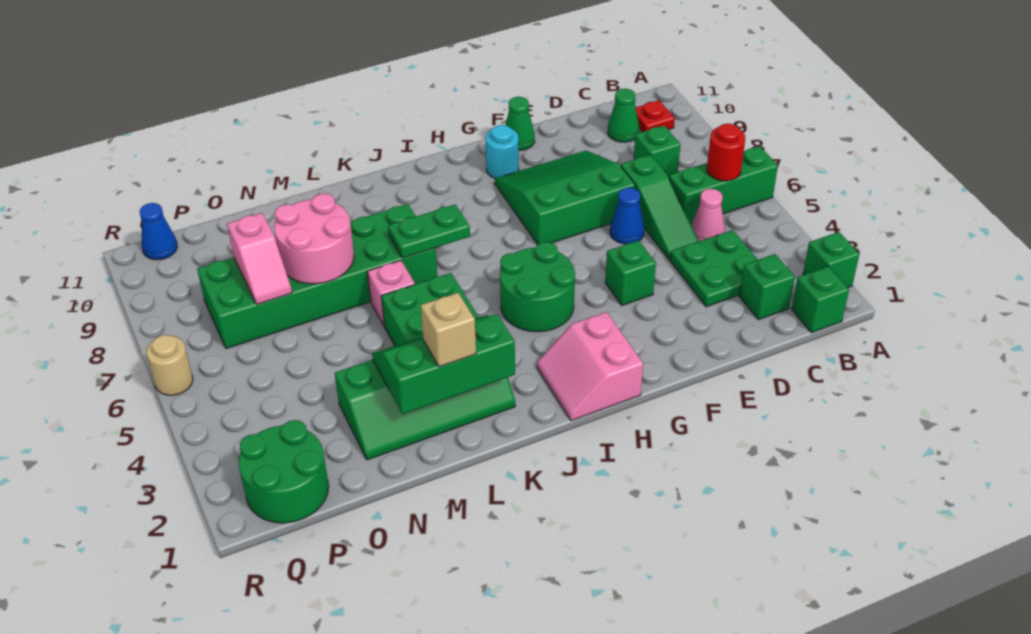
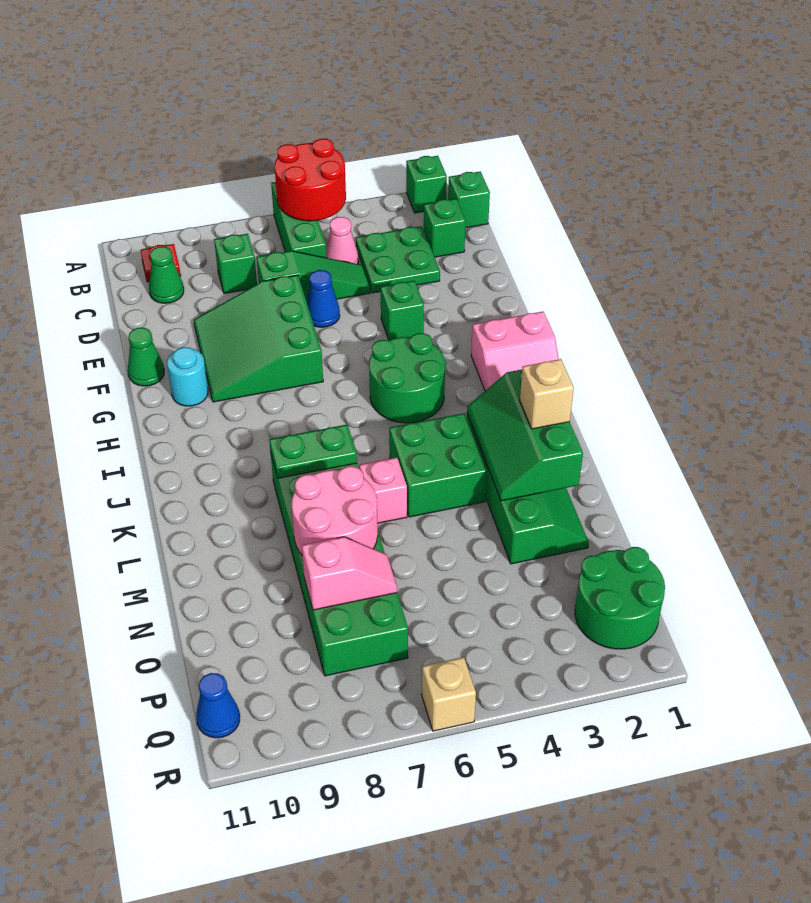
red 1x1 round brick [707,124,745,181] -> red 2x2 round brick [275,139,346,221]
green 1x2 plate [388,205,470,258] -> green 1x2 plate turned to [269,425,357,478]
tan 1x1 round brick [146,335,193,395] -> tan 1x1 brick [422,657,476,731]

